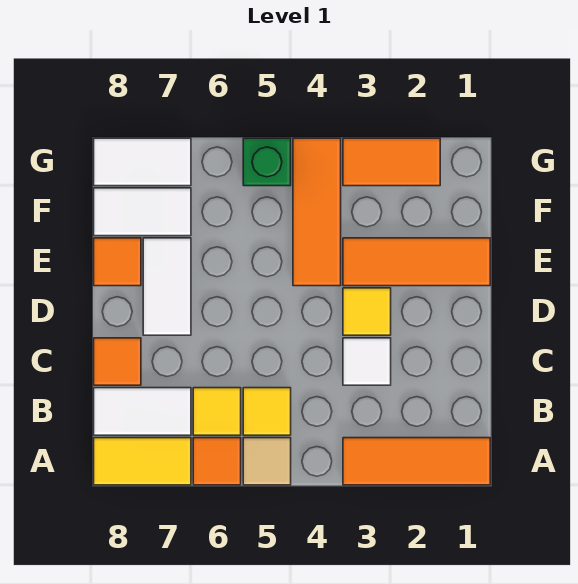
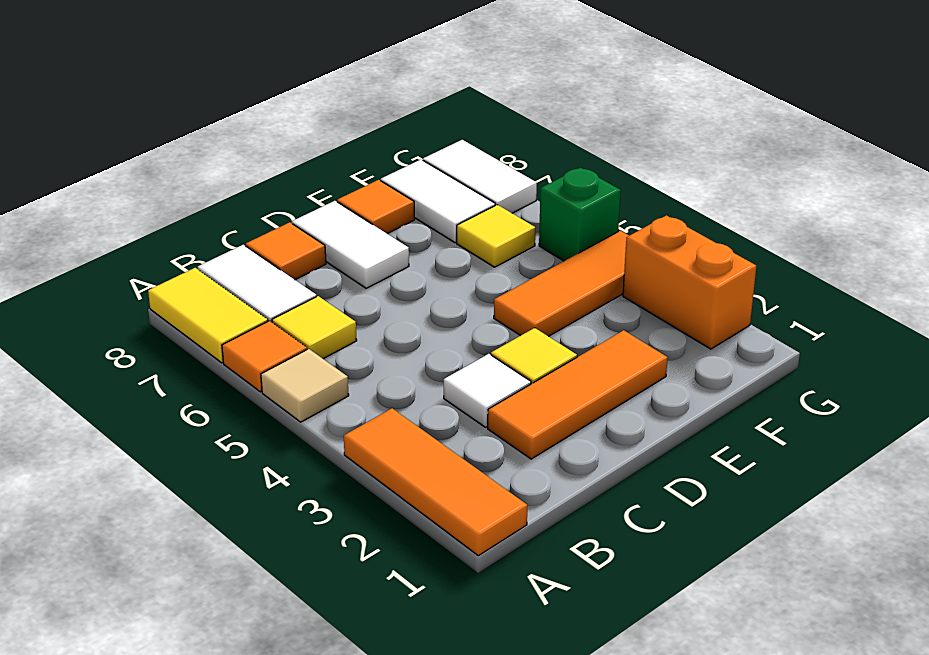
yellow 1x1 tile [243,388,291,435] -> yellow 1x1 tile moved to [457,205,535,267]
white 1x2 tile [143,238,191,335] -> white 1x2 tile turned to [292,201,409,288]
orange 1x3 tile [343,238,490,286] -> orange 1x3 tile turned to [488,330,668,459]
orange 1x2 tile [343,138,440,186] -> orange 1x2 brick [623,215,756,349]

